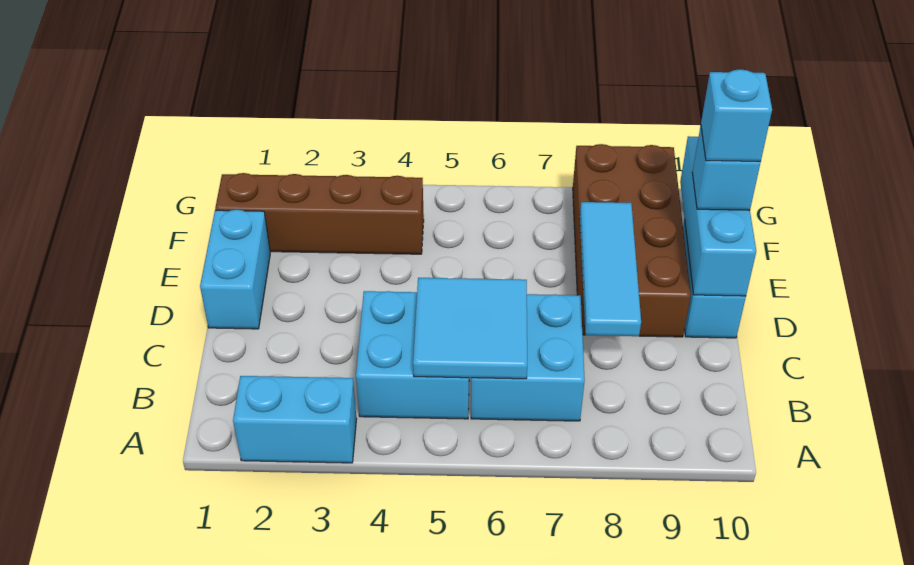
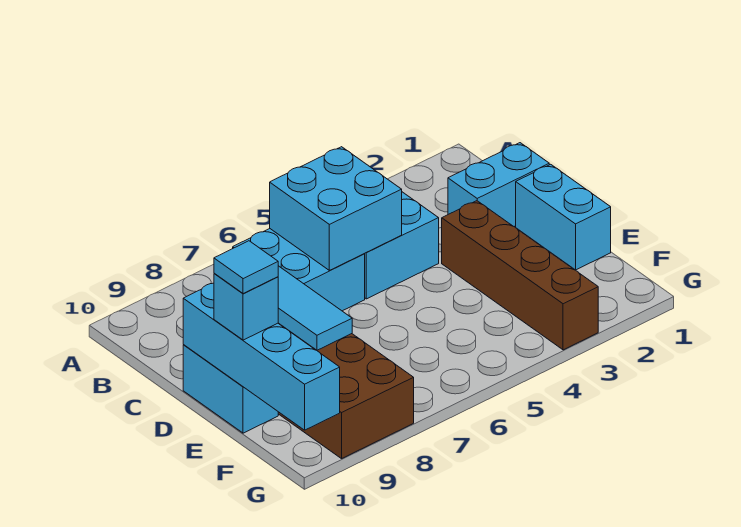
cyan 1x2 brick [233,376,357,463] -> cyan 1x2 brick moved to [448,143,549,226]
cyan 2x2 tile [413,278,527,379] -> cyan 2x2 brick [270,147,402,270]
cyan 1x3 brick [680,136,756,296] -> cyan 1x4 brick [183,283,340,430]
cyan 1x1 brick [701,69,772,161] -> cyan 1x1 tile [214,241,278,294]
brown 1x4 brick [215,173,424,254] -> brown 1x4 brick turned to [442,201,598,350]

